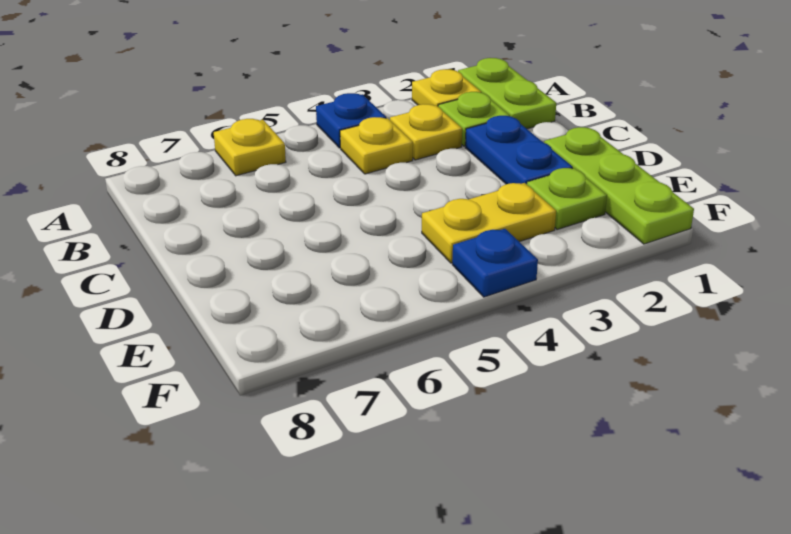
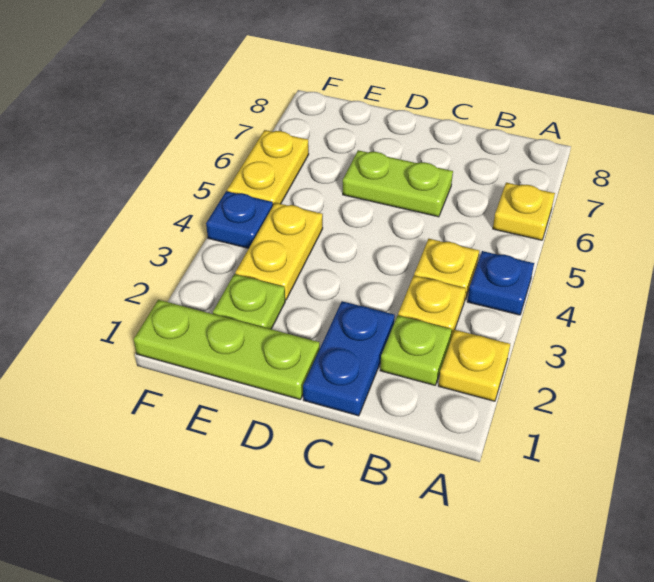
lime 1x2 plate [458,58,556,129] -> lime 1x2 plate moved to [343,150,453,217]
blue 1x2 plate [465,116,573,185] -> blue 1x2 plate turned to [303,301,395,416]
none -> yellow 1x2 plate [227,130,309,205]

